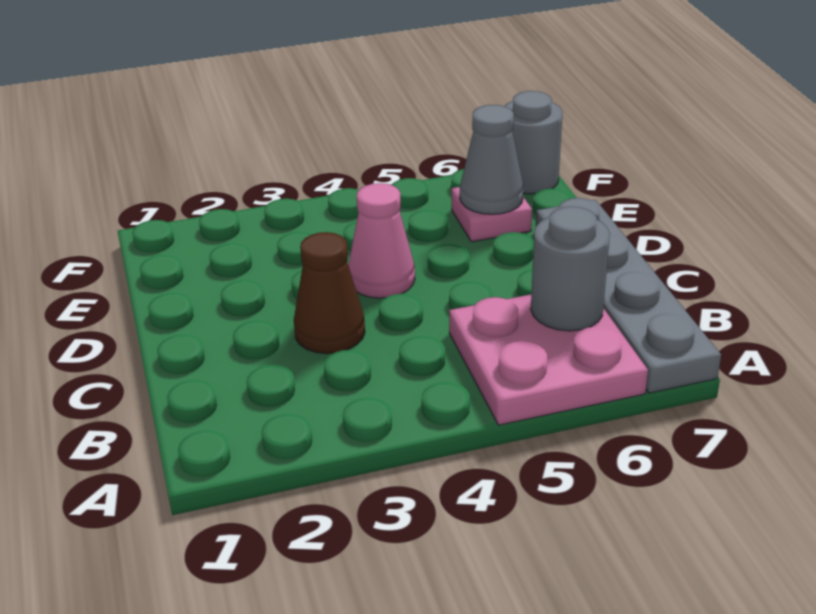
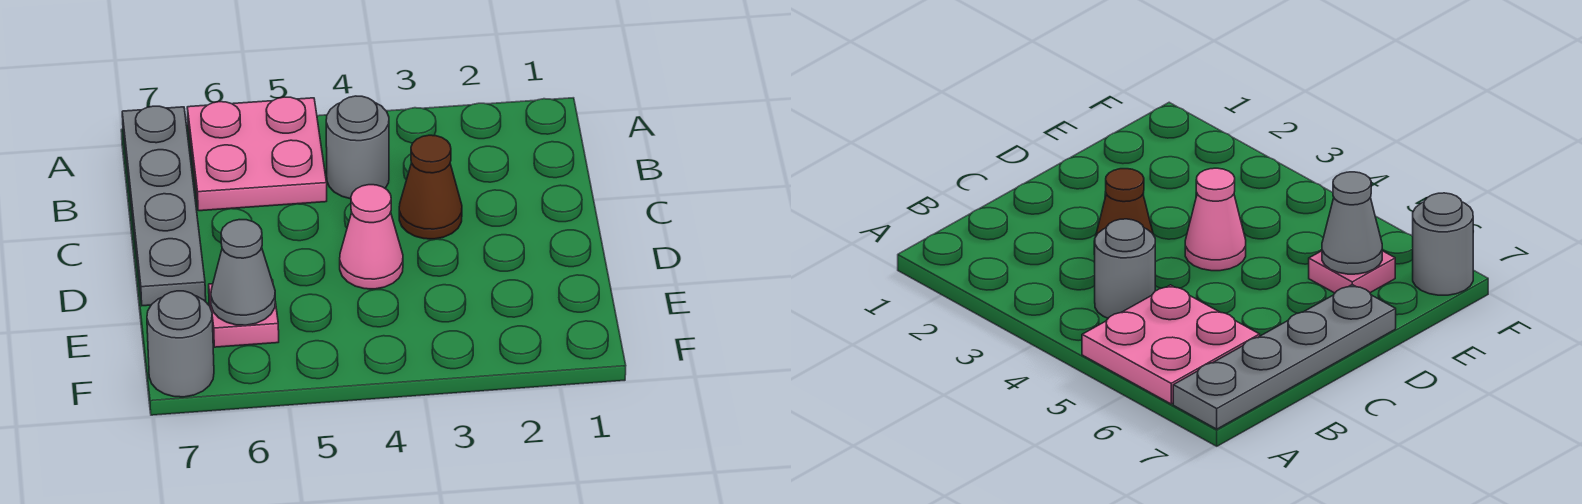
grey 1x1 round brick [531,207,610,331] -> grey 1x1 round brick moved to [326,96,389,199]

